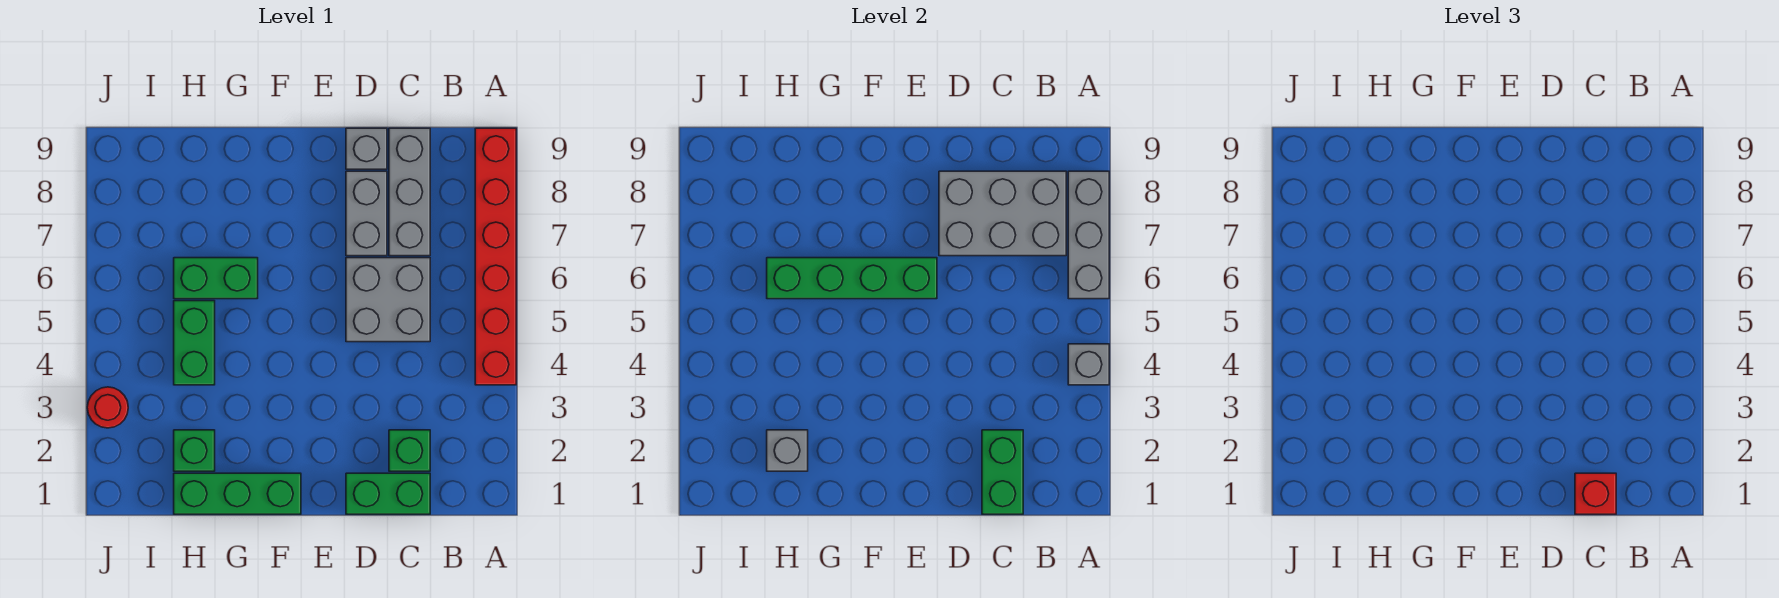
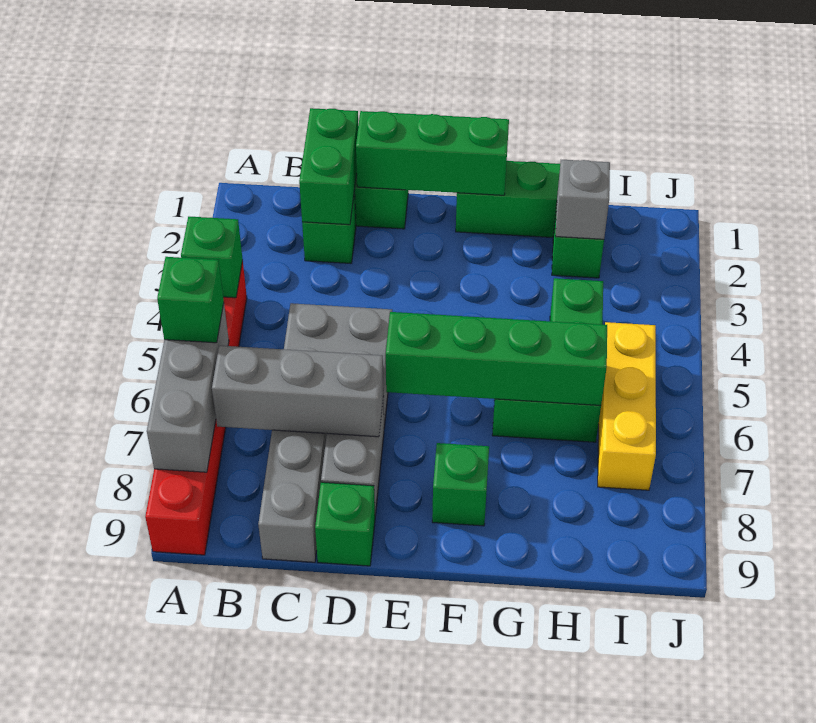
grey 1x1 brick [1068,344,1109,385] -> green 1x1 brick [181,217,243,298]
none -> green 1x1 brick [157,257,224,343]
grey 2x3 brick [939,171,1066,256] -> grey 1x3 brick [212,345,383,437]
red 1x1 brick [1575,473,1616,514] -> none
none -> green 1x3 brick [356,111,509,195]
grey 1x1 brick [346,128,387,169] -> green 1x1 brick [315,482,375,566]
none -> green 1x1 brick [432,443,489,526]
none -> yellow 1x3 brick [598,322,656,490]
red 1x1 round brick [87,387,128,428] -> none

